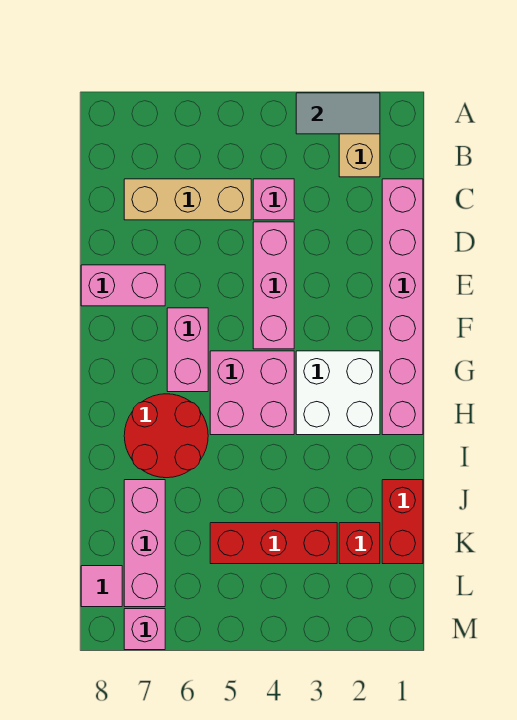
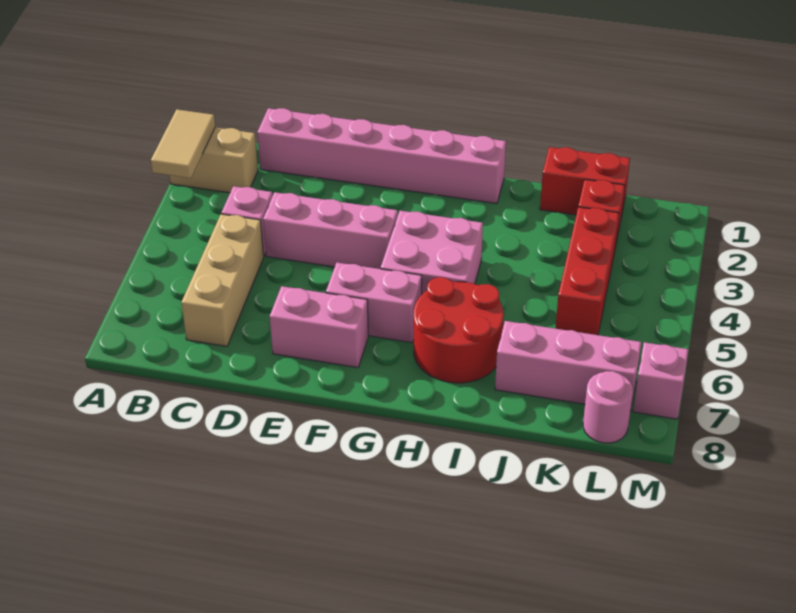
grey 1x2 tile [296,93,380,134] -> tan 1x2 tile [151,109,215,178]
pink 1x2 brick [81,265,165,306] -> pink 1x2 brick turned to [270,286,368,368]
white 2x2 brick [296,351,380,435] -> none
pink 1x1 tile [81,566,122,607] -> pink 1x1 round brick [583,371,633,443]

